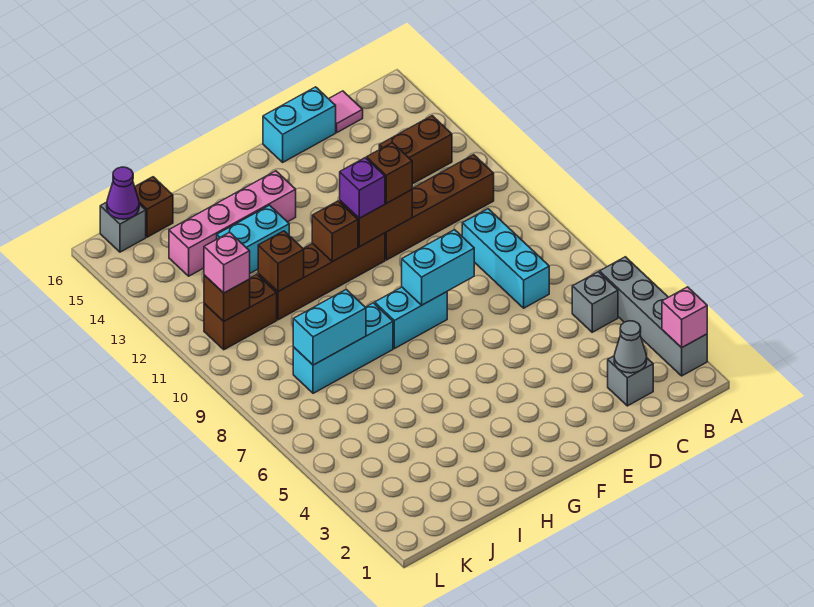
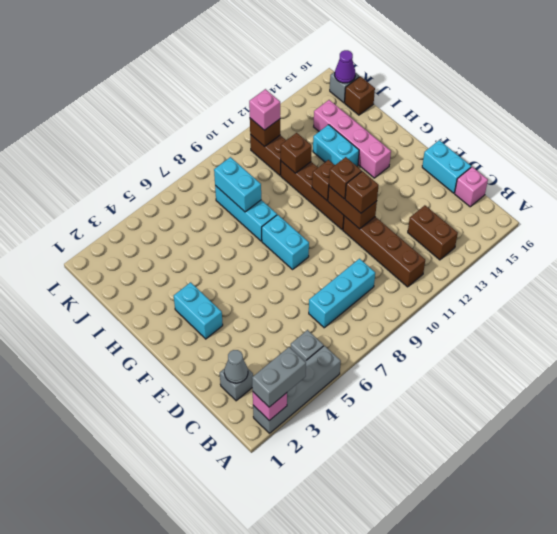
none -> grey 1x2 brick [252,347,306,407]
pink 1x1 tile [329,91,363,132] -> pink 1x1 brick [455,167,488,207]
cyan 1x2 brick [402,230,474,305] -> cyan 1x2 brick moved to [174,282,223,339]
purple 1x1 brick [340,158,385,218] -> brown 1x1 brick [329,157,362,199]

